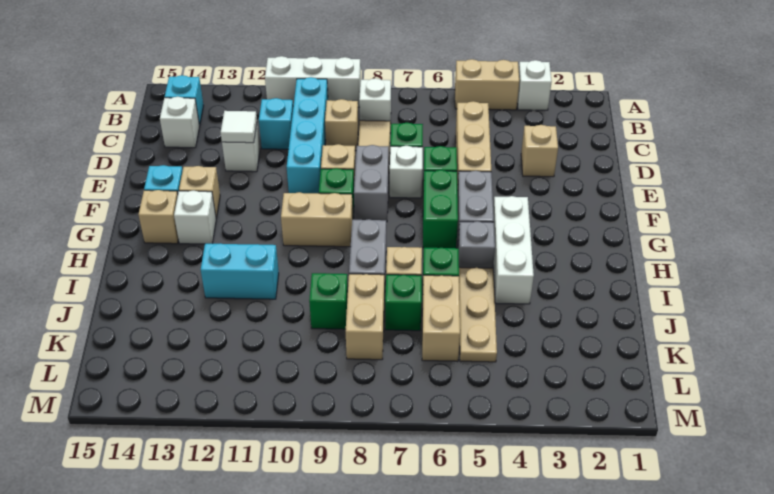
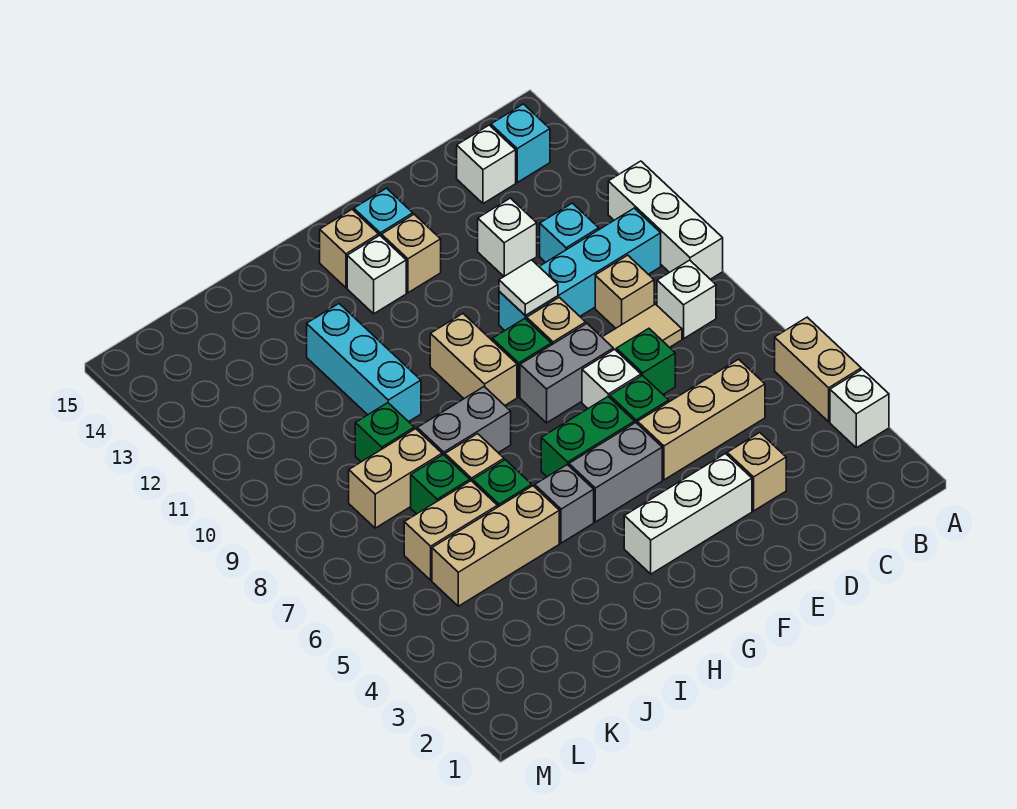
white 1x1 tile [221,111,257,143] -> white 1x1 tile moved to [499,260,558,316]
white 1x3 brick [493,196,534,304] -> white 1x3 brick moved to [624,454,752,574]
tan 1x3 plate [459,267,497,362] -> tan 1x3 brick [432,486,559,606]
cyan 1x2 brick [201,243,279,299] -> cyan 1x3 brick [307,304,421,422]

